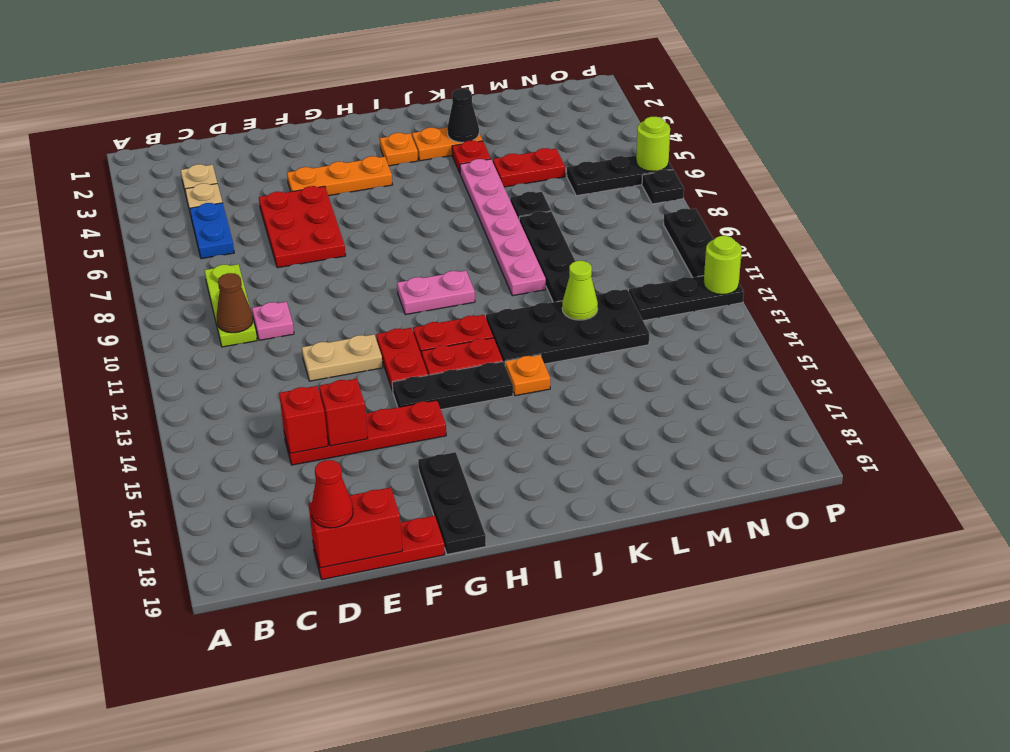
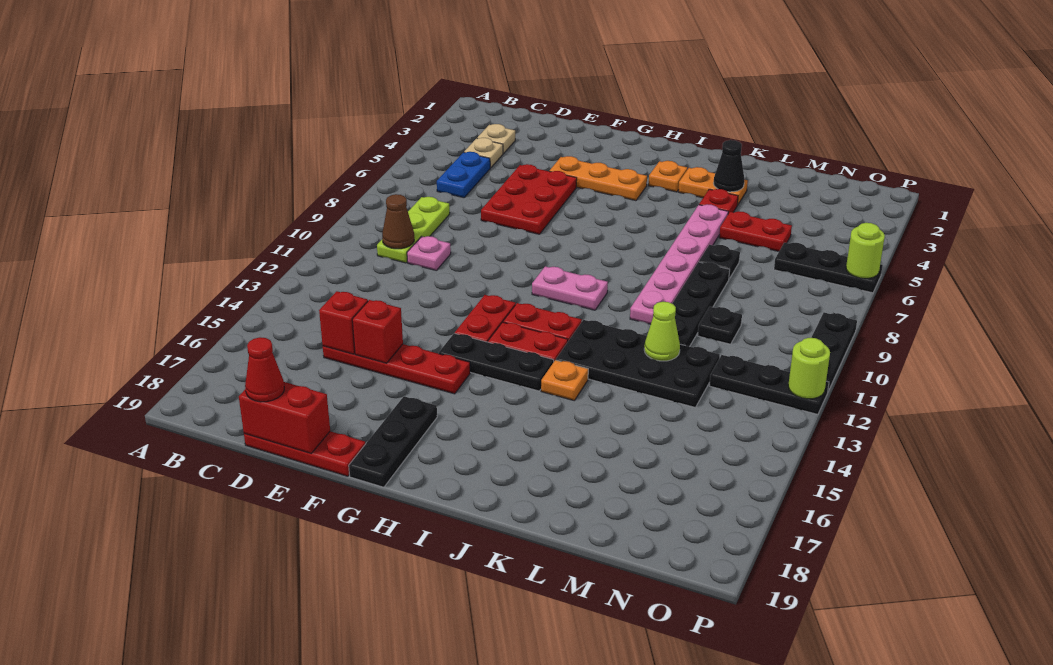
tan 1x2 plate [302,334,383,381] -> none
black 1x1 plate [642,170,684,204] -> black 1x1 plate moved to [698,307,742,344]

